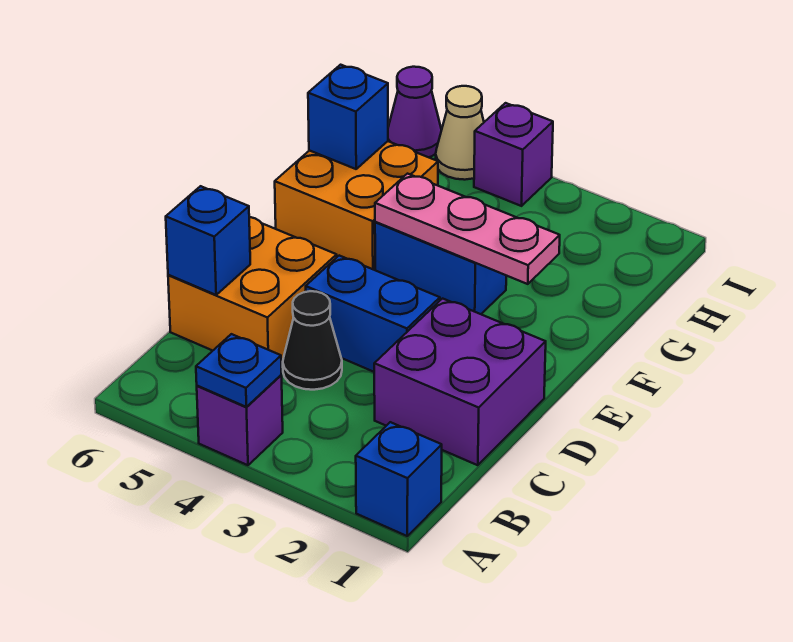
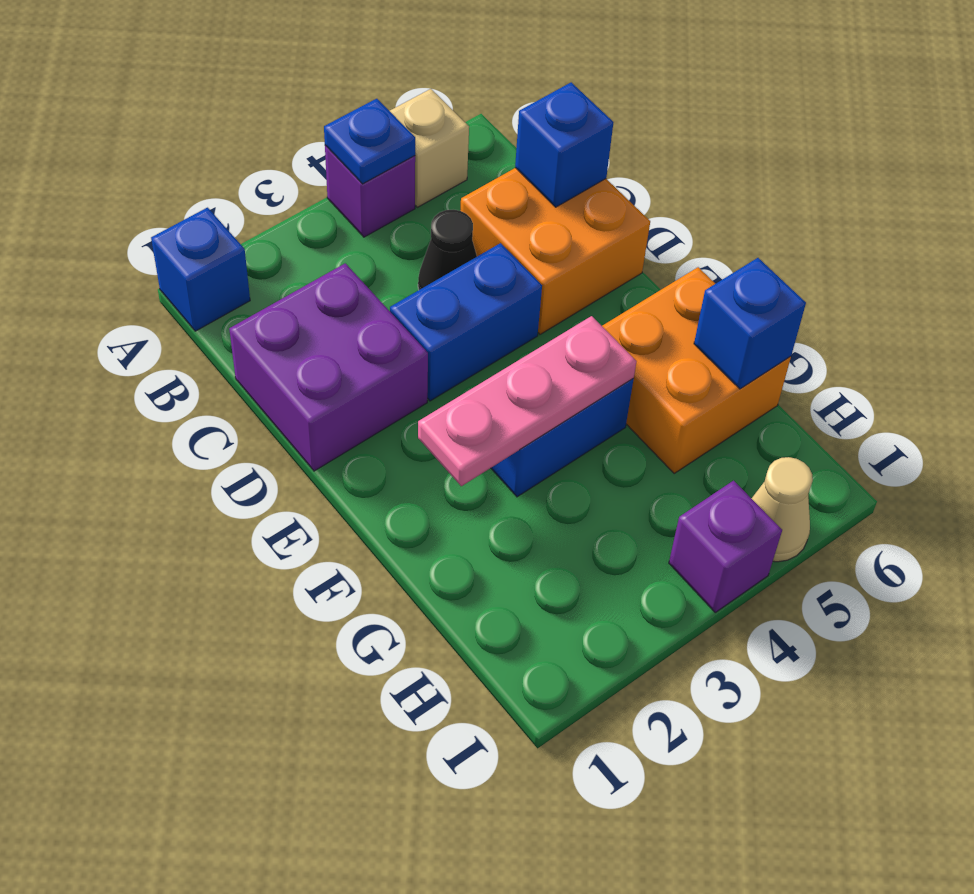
none -> tan 1x1 brick [390,89,469,207]
purple 1x1 cone [388,67,441,157] -> none

